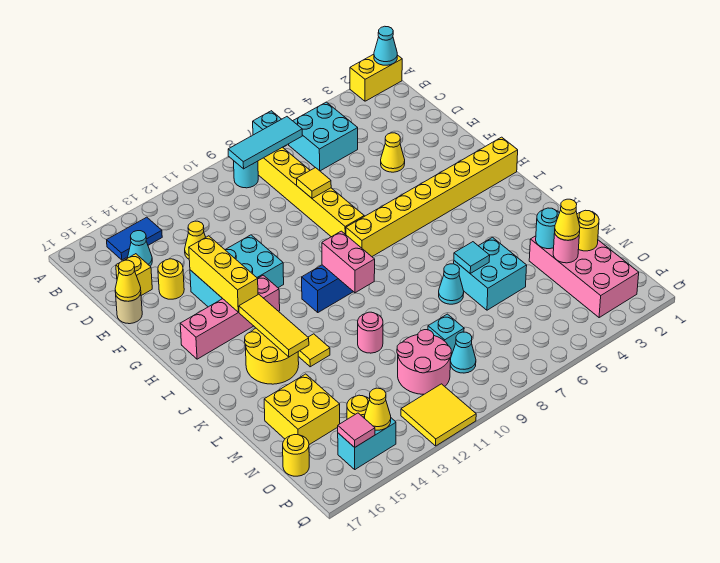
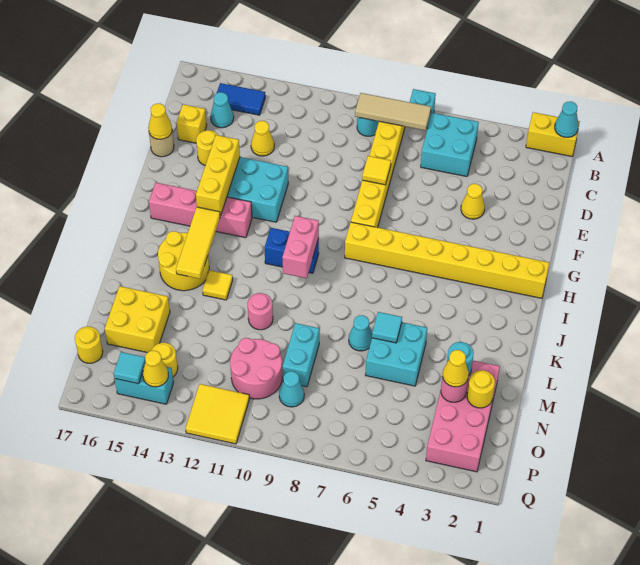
cyan 1x3 tile [228,117,302,169] -> tan 1x3 tile [355,93,431,130]
cyan 1x1 brick [428,314,464,356] -> cyan 1x2 brick [283,323,319,387]
pink 1x1 tile [338,413,375,447] -> cyan 1x1 tile [114,352,146,384]

